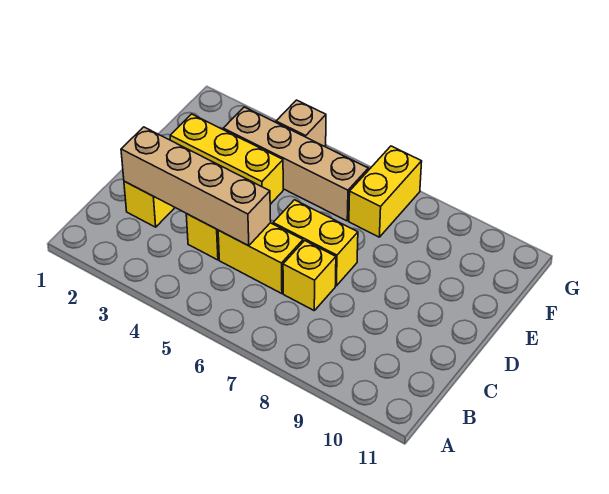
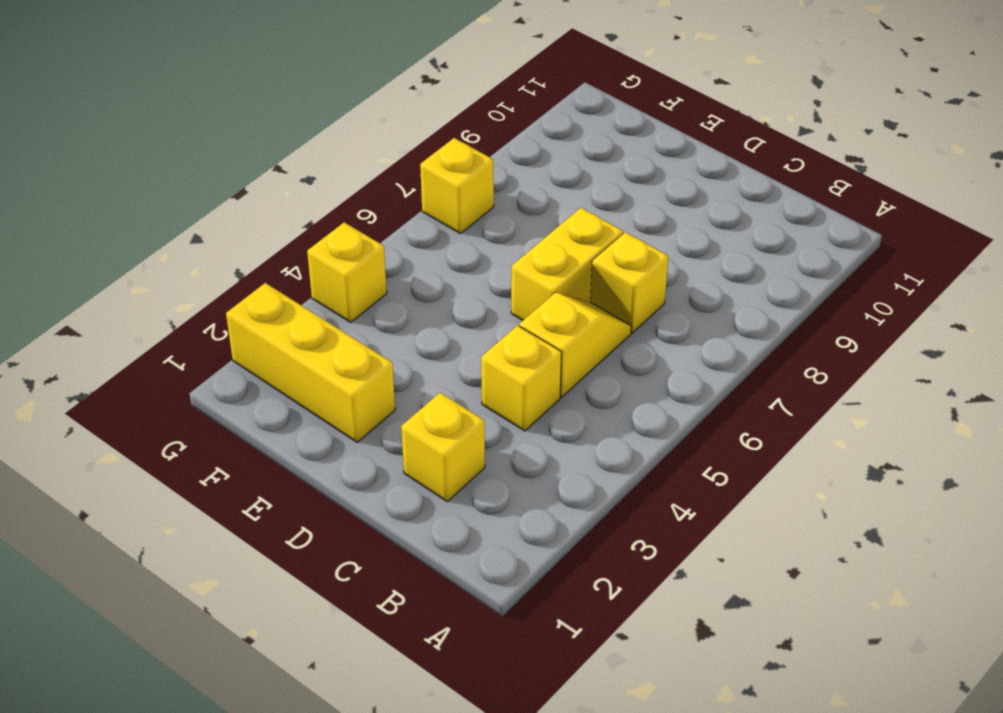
tan 1x4 brick [121,127,271,246] -> none
yellow 1x2 brick [218,223,303,294] -> yellow 1x2 slope [519,293,631,397]
yellow 1x3 brick [170,114,283,204] -> yellow 1x3 brick turned to [226,283,395,442]
tan 1x4 brick [223,107,368,221] -> none
yellow 1x2 brick [349,146,422,237] -> yellow 1x1 brick [420,138,494,234]
tan 1x1 brick [276,100,326,146] -> yellow 1x1 brick [307,222,387,322]

